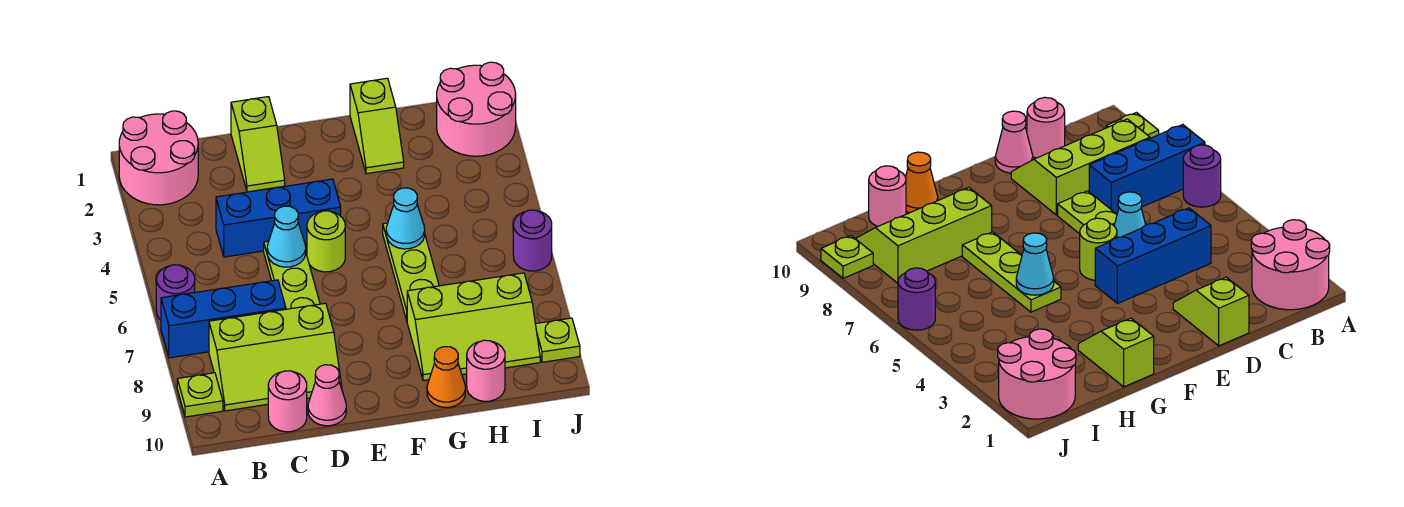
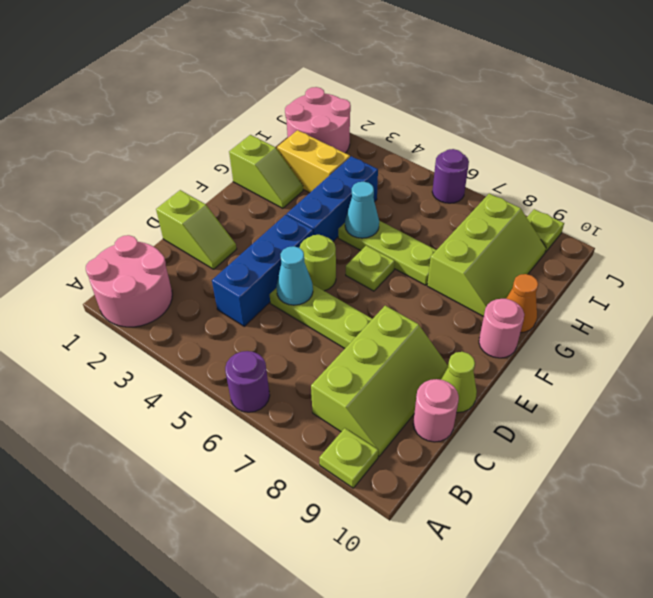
blue 1x3 brick [161,280,286,358] -> blue 1x3 brick moved to [287,156,378,241]
pink 1x1 cone [308,365,346,426] -> lime 1x1 cone [441,352,477,413]
none -> lime 1x1 plate [346,245,395,291]
none -> yellow 1x2 brick [277,130,350,193]
pink 1x1 round brick [467,340,505,401] -> pink 1x1 round brick moved to [479,299,524,358]

